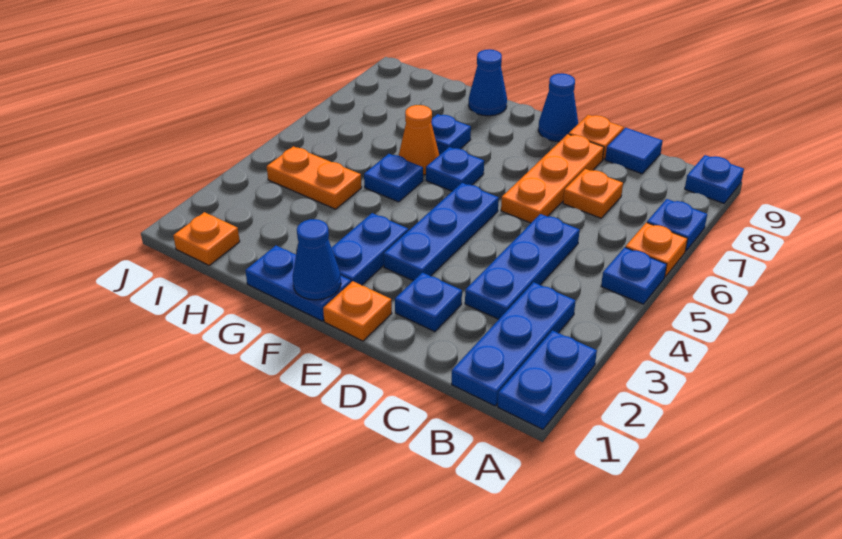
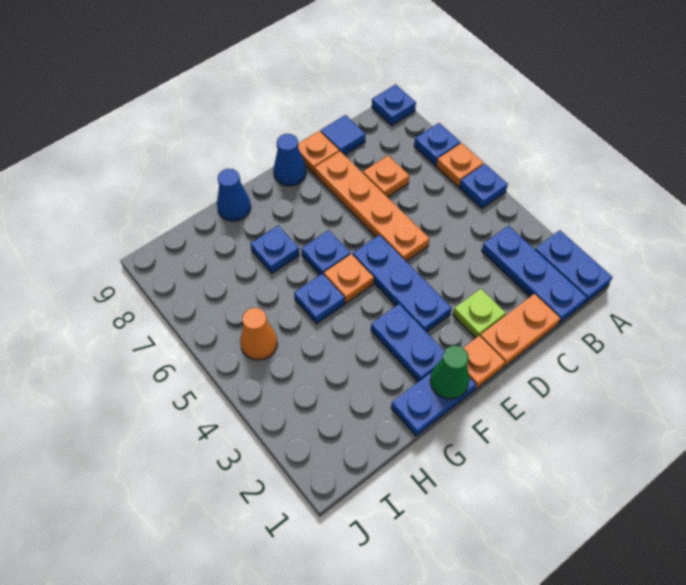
blue 1x3 plate [465,214,580,319] -> none
blue 1x1 plate [395,273,462,332] -> lime 1x1 plate [453,289,506,338]
orange 1x3 plate [501,134,604,223] -> orange 1x4 plate [315,151,429,261]
blue 1x1 cone [293,219,341,300] -> green 1x1 cone [430,346,469,399]
orange 1x1 cone [399,105,439,175] -> orange 1x1 cone moved to [240,308,277,360]
orange 1x2 plate [267,146,362,209] -> orange 1x2 plate moved to [480,294,560,367]
orange 1x1 plate [173,212,240,265] -> orange 1x1 plate moved to [324,254,374,303]

